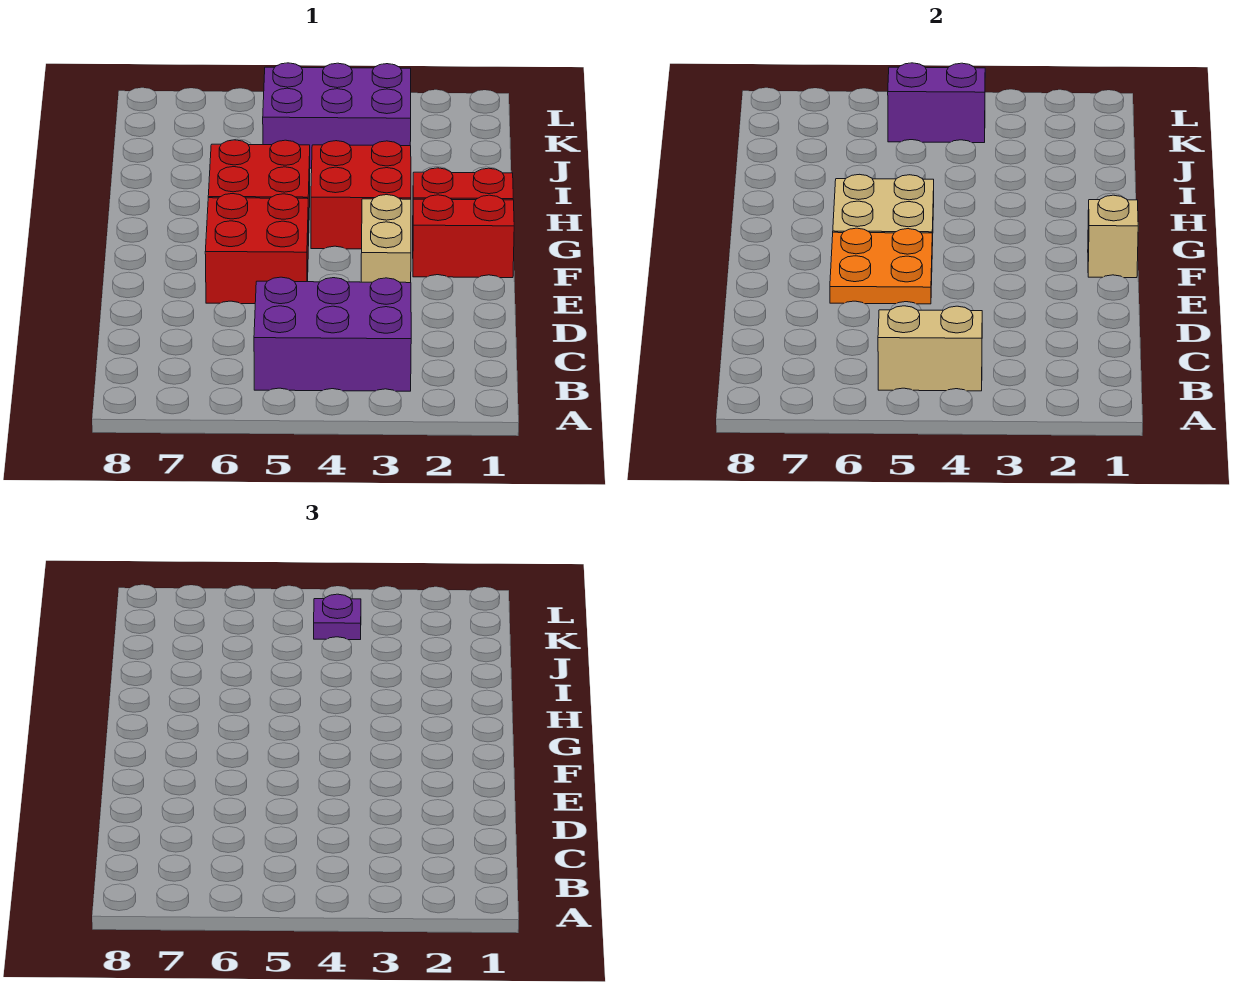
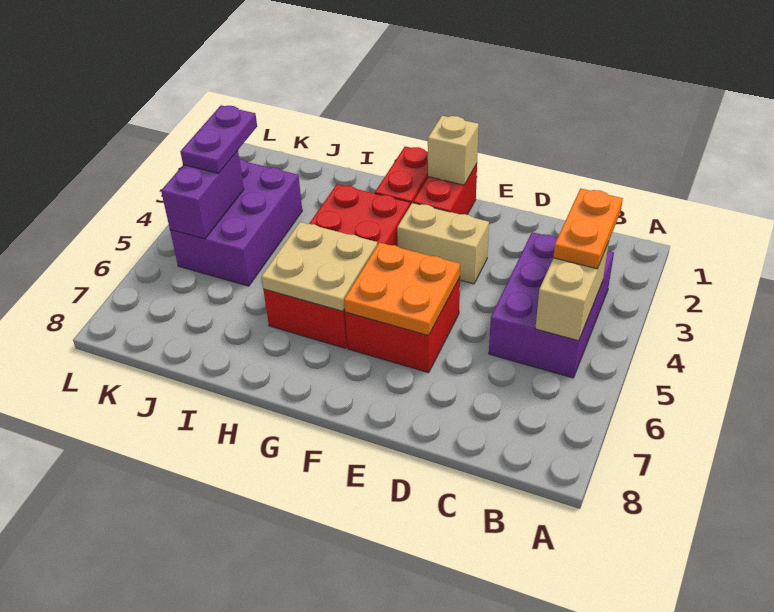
none -> orange 1x2 plate [553,188,623,269]
purple 1x1 plate [314,594,361,640] -> purple 1x2 plate [180,105,257,173]

